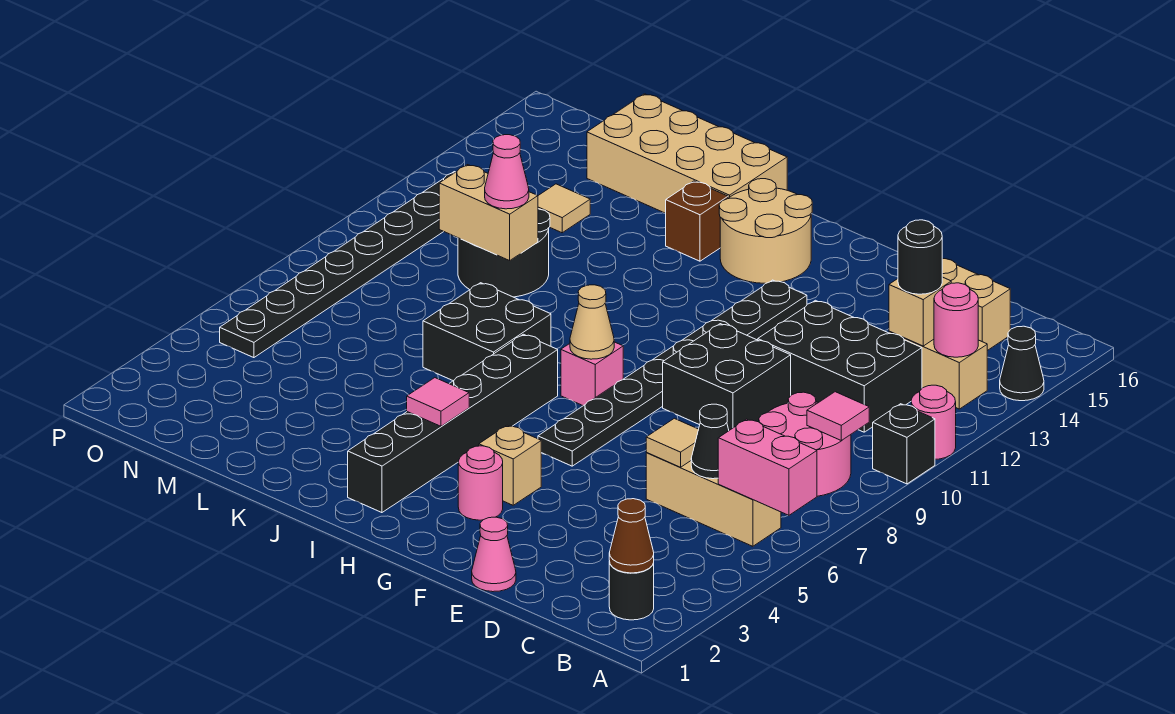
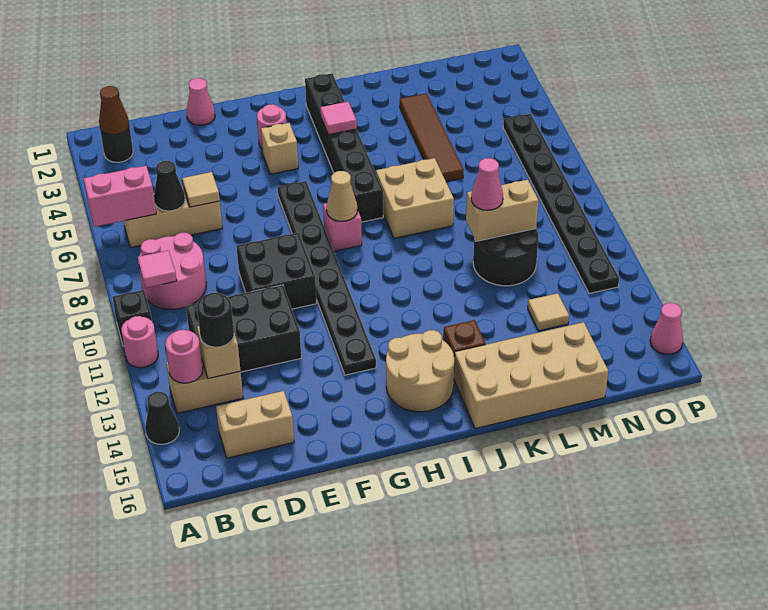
black 2x2 brick [423,283,551,381] -> tan 2x2 brick [376,158,454,238]
none -> brown 1x4 tile [400,93,463,182]
none -> pink 1x1 cone [650,303,683,354]

